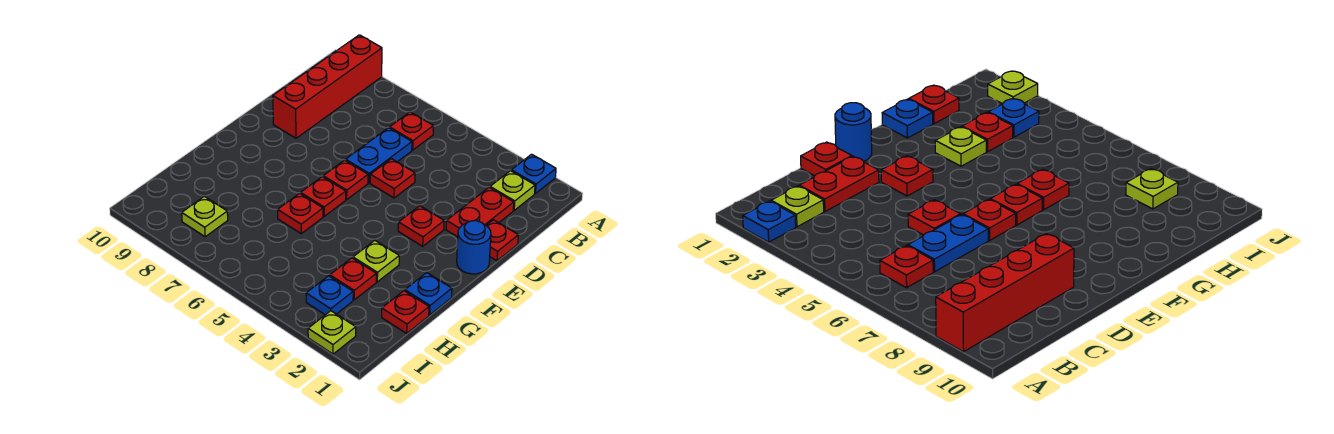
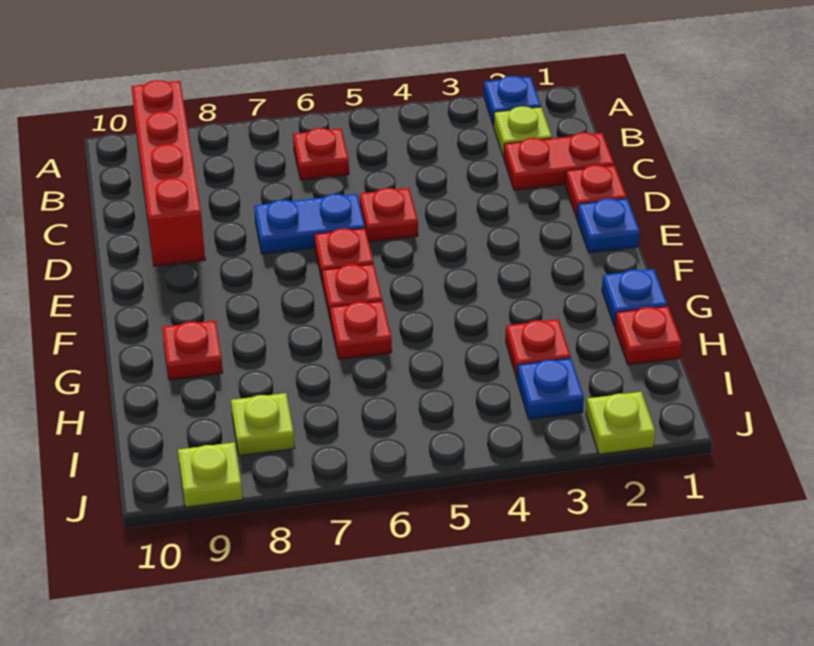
red 1x2 plate [446,187,514,237] -> red 1x2 plate turned to [504,133,614,190]
blue 1x2 plate [346,128,412,183] -> blue 1x2 plate turned to [254,194,365,254]
blue 1x1 round brick [457,221,491,274] -> blue 1x1 plate [577,199,640,253]
red 1x1 plate [398,206,444,246] -> red 1x1 plate moved to [162,321,223,380]
lime 1x1 plate [353,240,399,282] -> lime 1x1 plate moved to [178,442,243,507]

